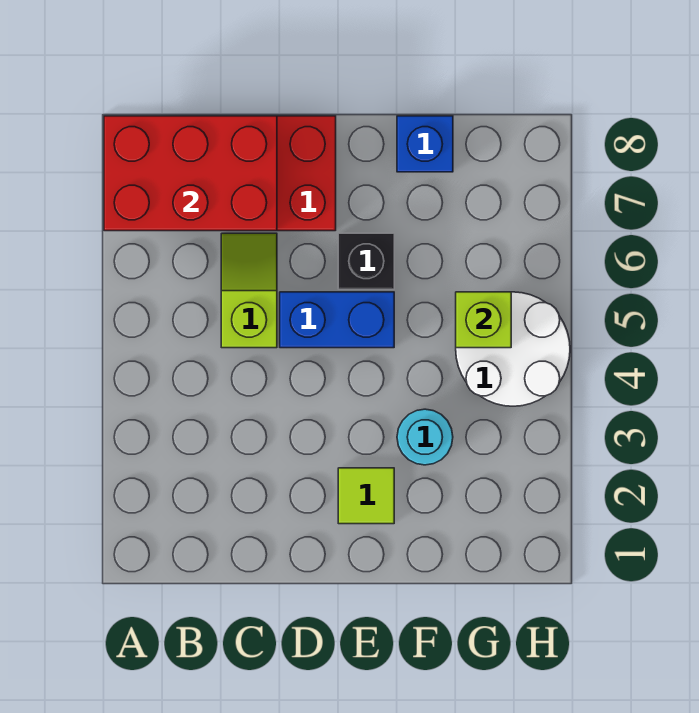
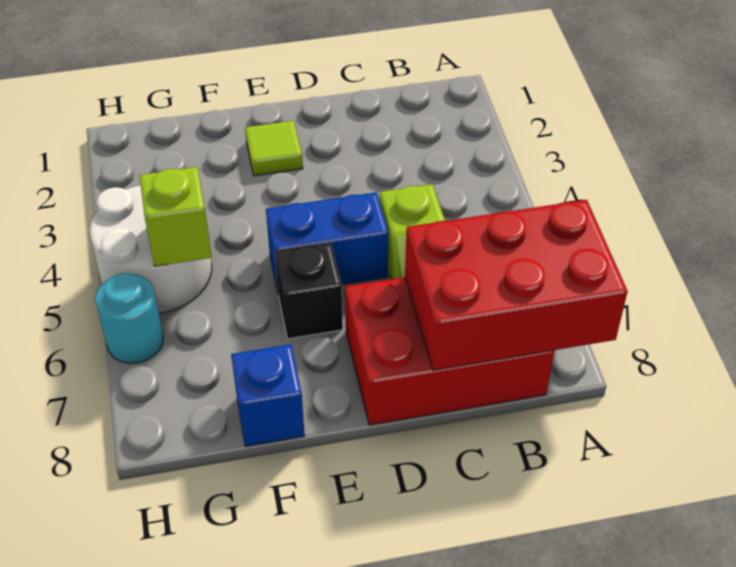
cyan 1x1 round brick [397,409,453,465] -> cyan 1x1 round brick moved to [95,273,163,363]

